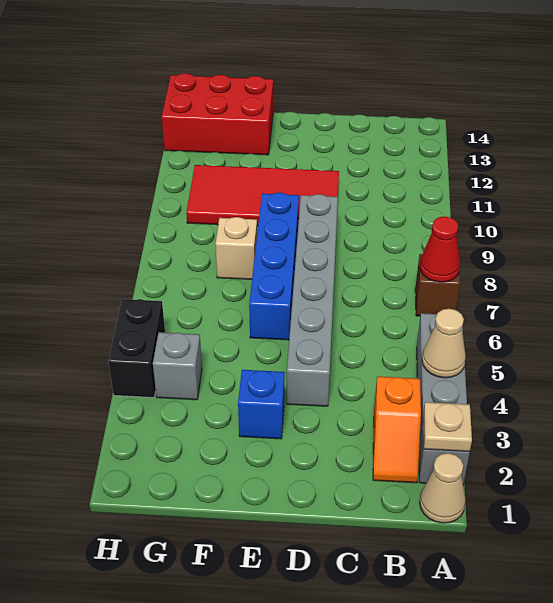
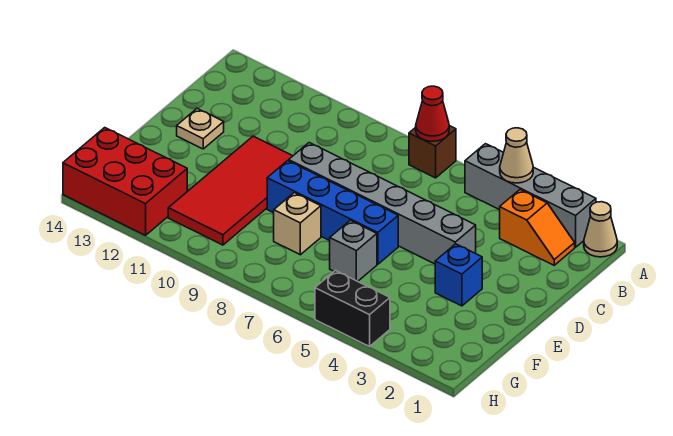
tan 1x1 plate [423,402,472,452] -> tan 1x1 plate moved to [177,108,224,149]
red 2x3 brick [162,73,273,155] -> red 2x3 brick turned to [63,128,187,235]
grey 1x1 brick [153,332,202,400] -> grey 1x1 brick moved to [330,220,377,281]

